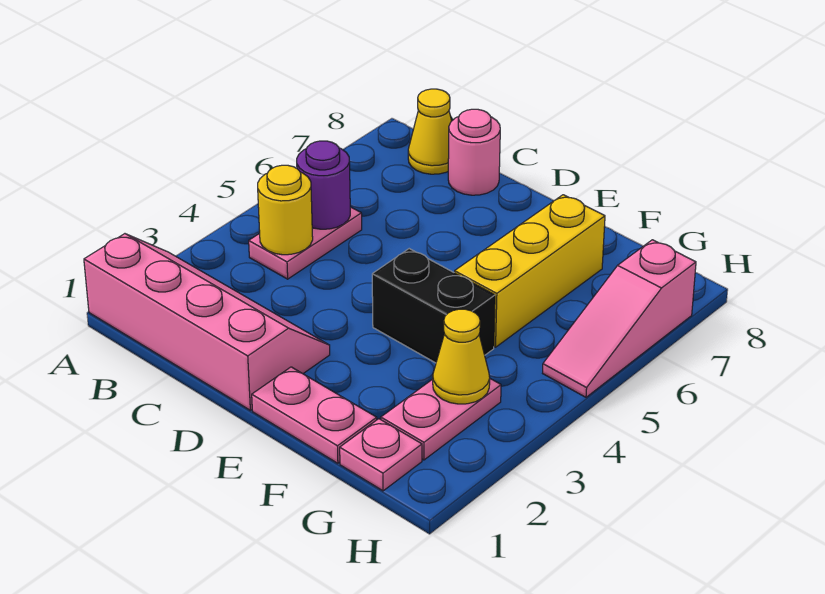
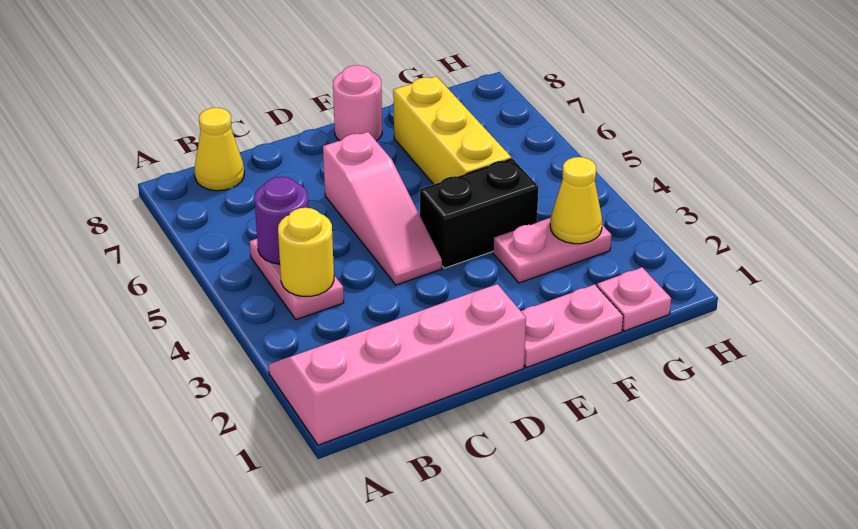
pink 1x1 round brick [448,109,500,195] -> pink 1x1 round brick moved to [333,65,382,141]
pink 1x2 plate [381,379,501,460] -> pink 1x2 plate turned to [493,218,611,283]
pink 1x3 slope [543,240,696,397] -> pink 1x3 slope moved to [323,132,442,285]

